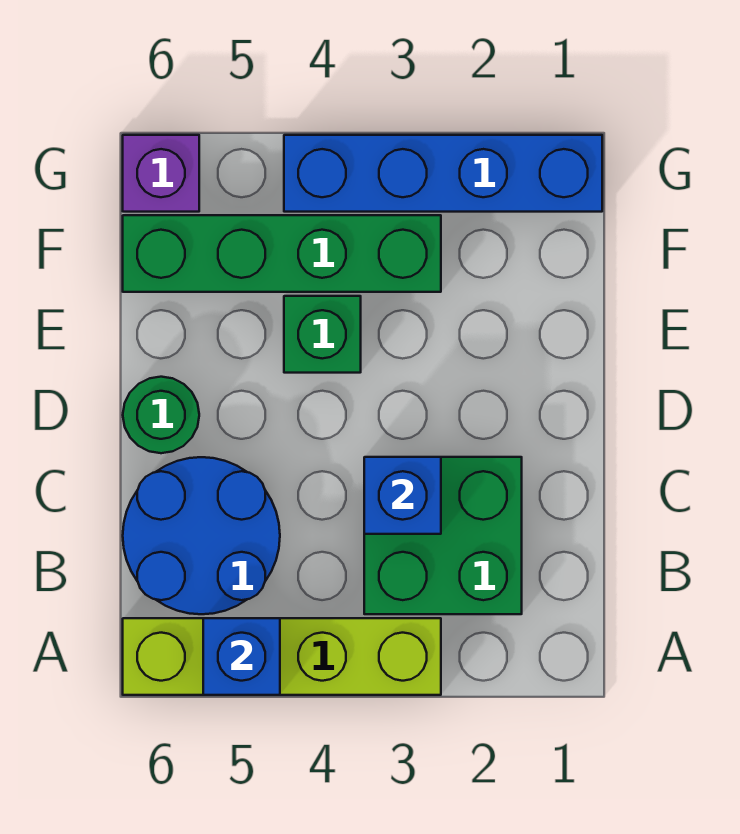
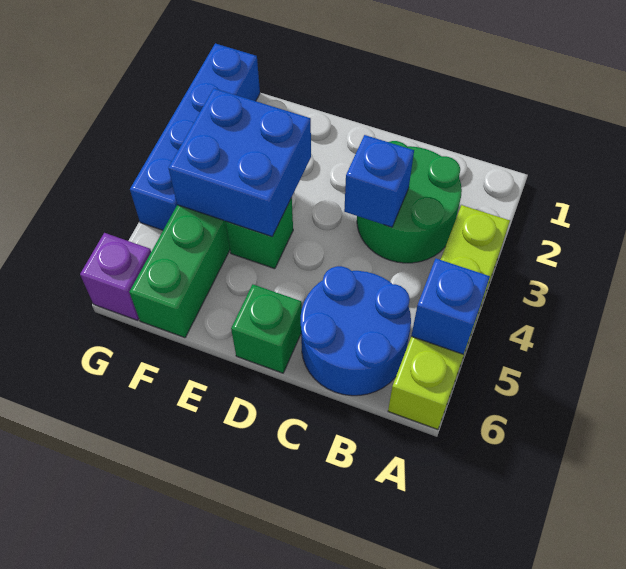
green 2x2 brick [364,457,522,614] -> green 2x2 round brick [357,141,462,263]
green 1x1 round brick [123,377,199,453] -> green 1x1 brick [231,284,302,373]
none -> blue 2x2 brick [168,88,311,237]

